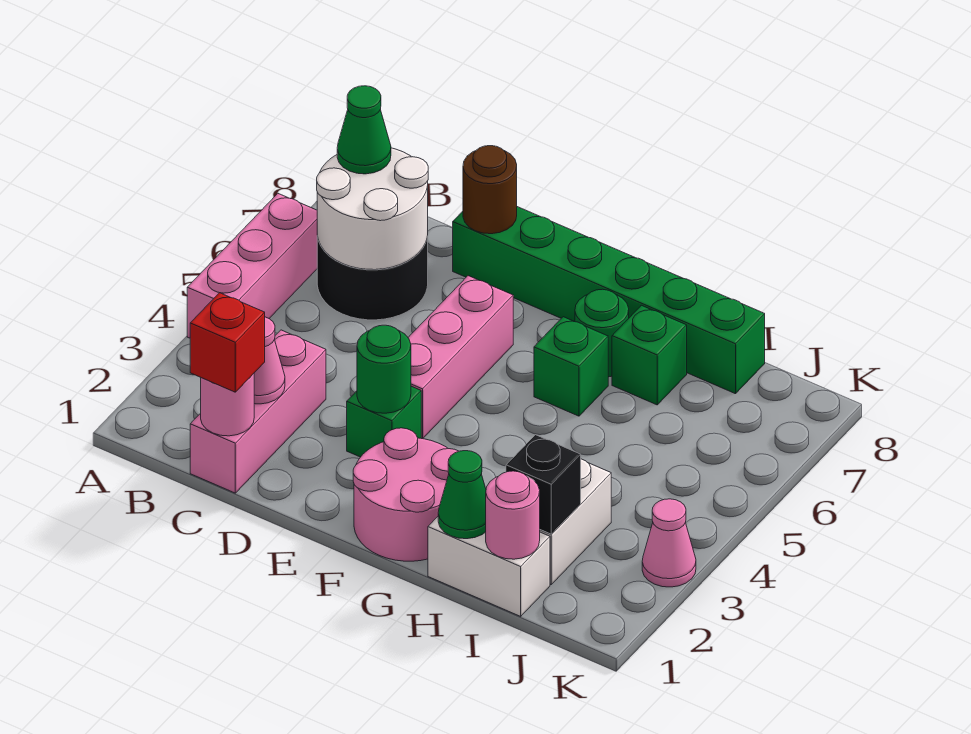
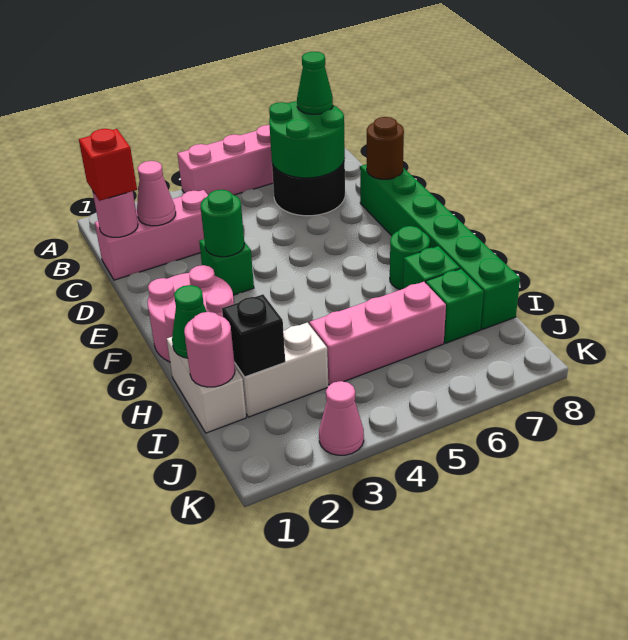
white 2x2 round brick [317,148,428,270] -> green 2x2 round brick [269,101,345,178]
pink 1x3 brick [408,276,513,439] -> pink 1x3 brick moved to [309,282,446,385]
green 1x1 brick [534,317,608,416] -> green 1x1 brick moved to [426,269,484,343]

